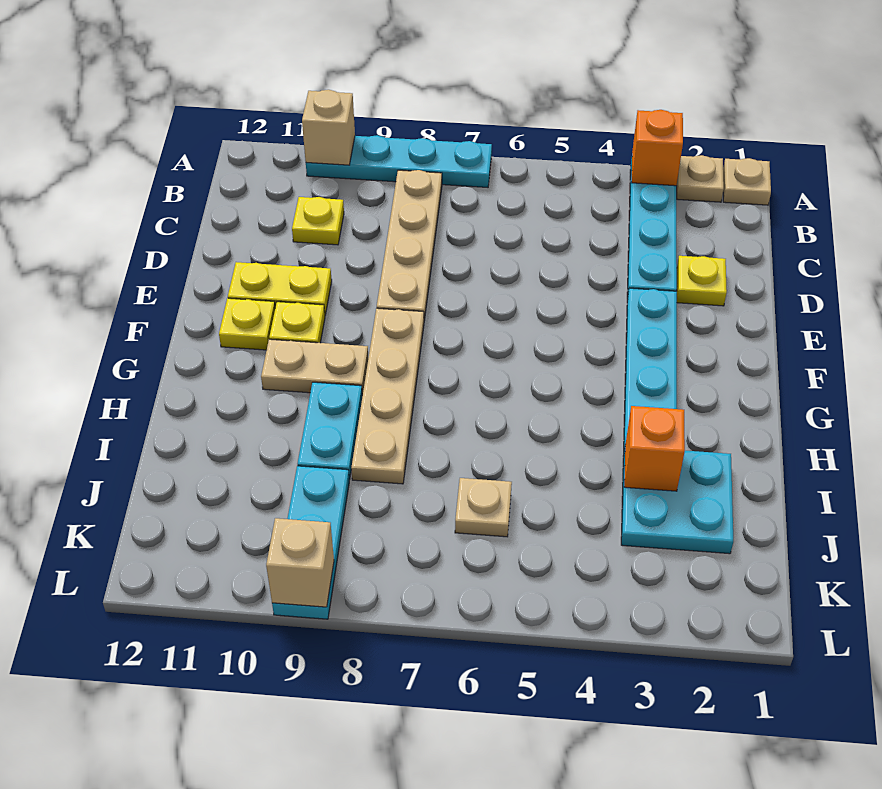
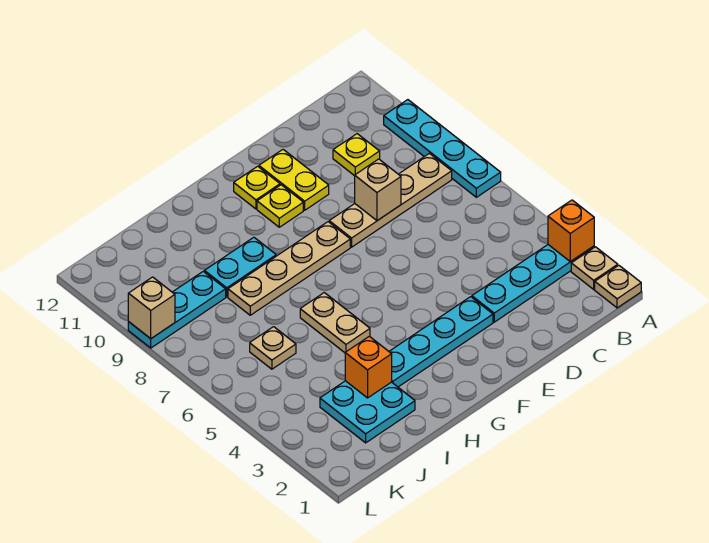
tan 1x1 brick [302,90,355,165] -> tan 1x1 brick moved to [355,159,401,221]
yellow 1x1 plate [677,256,727,306] -> none
tan 1x2 plate [261,339,368,396] -> tan 1x2 plate moved to [300,293,370,353]

